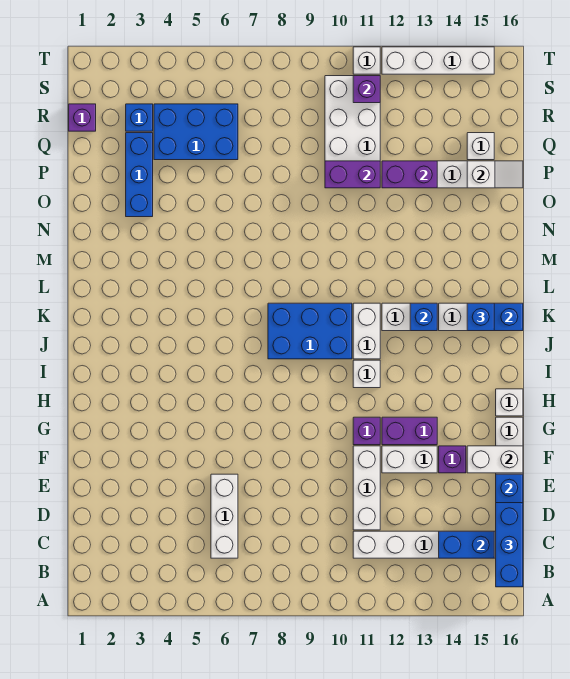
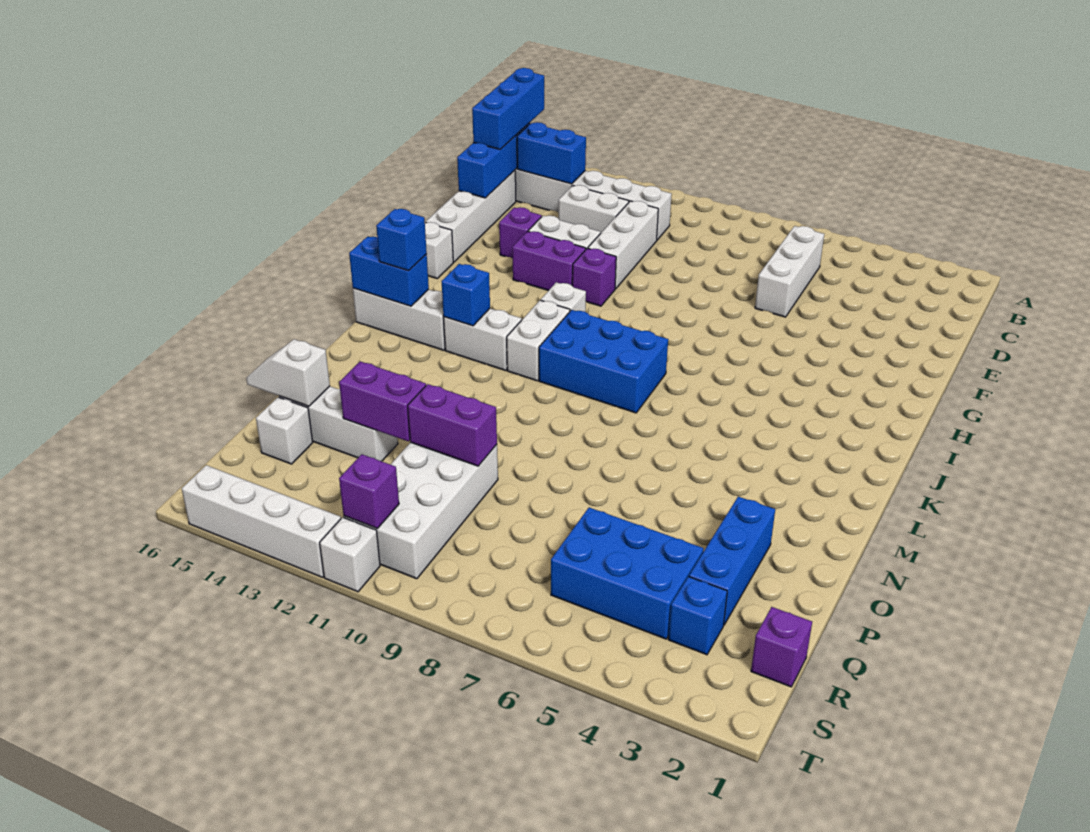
white 1x2 brick [467,446,523,473] -> white 1x2 brick moved to [559,185,629,233]

